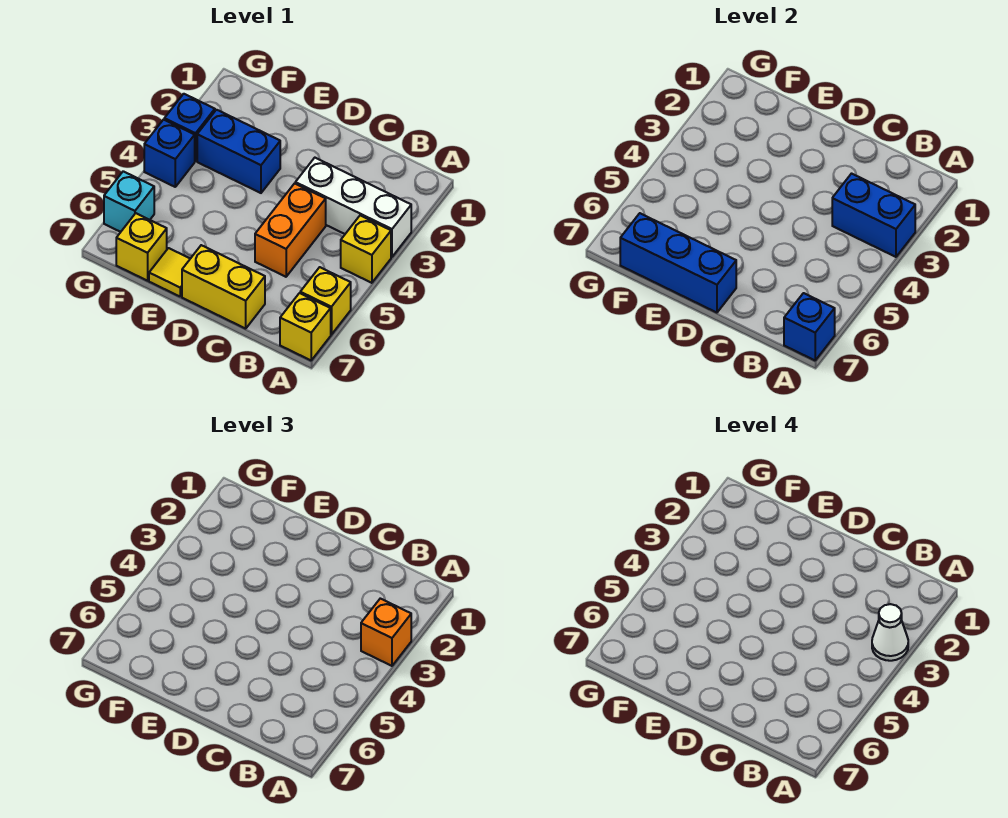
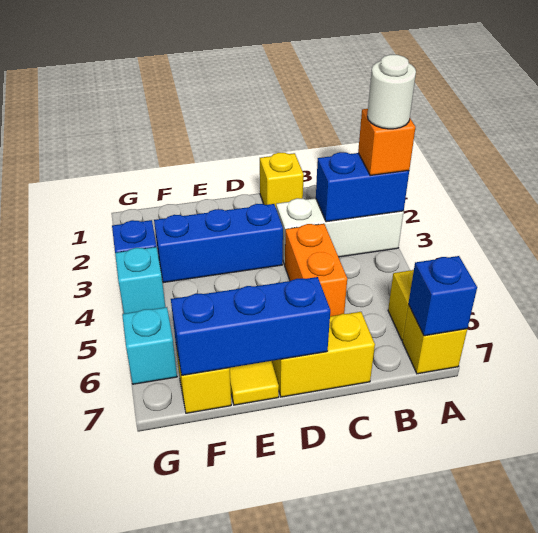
white 1x1 cone [872,604,908,661] -> white 1x1 round brick [367,55,416,129]
yellow 1x1 brick [341,215,391,283] -> yellow 1x1 brick moved to [260,153,304,207]
blue 1x2 brick [197,110,280,193] -> blue 1x3 brick [154,204,283,283]
blue 1x1 brick [144,120,195,187] -> cyan 1x1 brick [115,247,165,314]

